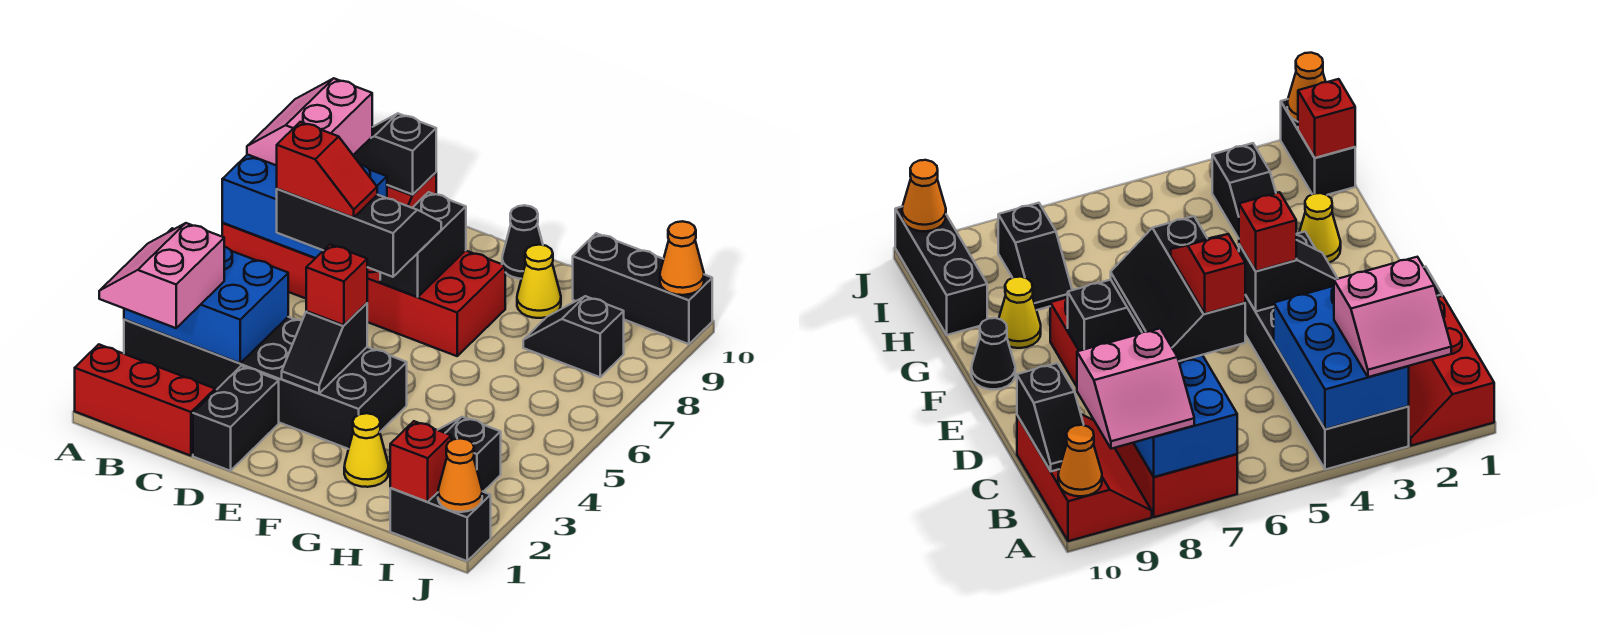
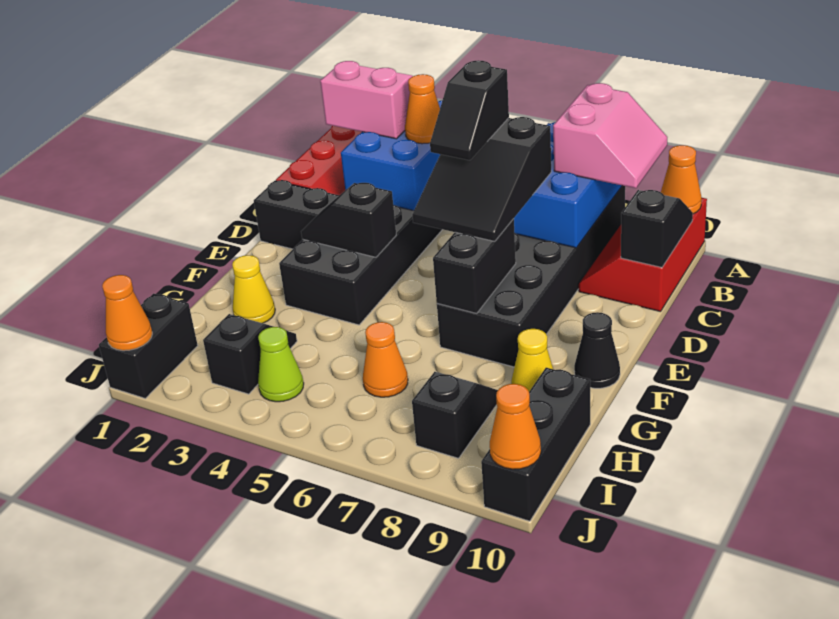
red 2x6 brick [222,223,505,356] -> black 2x6 brick [437,186,625,367]
pink 2x2 slope [247,78,372,166] -> pink 2x2 slope turned to [553,83,667,188]
none -> orange 1x1 cone [405,74,440,144]
black 2x3 slope [277,189,441,277] -> black 2x3 slope turned to [412,117,551,241]
red 1x2 slope [277,122,377,218] -> black 1x2 slope [430,60,509,160]
red 1x1 brick [306,245,367,325] -> none
black 1x2 brick [380,192,466,297] -> black 1x2 brick turned to [433,219,516,313]
none -> orange 1x1 cone [363,322,408,397]
red 1x1 brick [390,421,451,502] -> none
none -> lime 1x1 cone [258,327,304,402]

